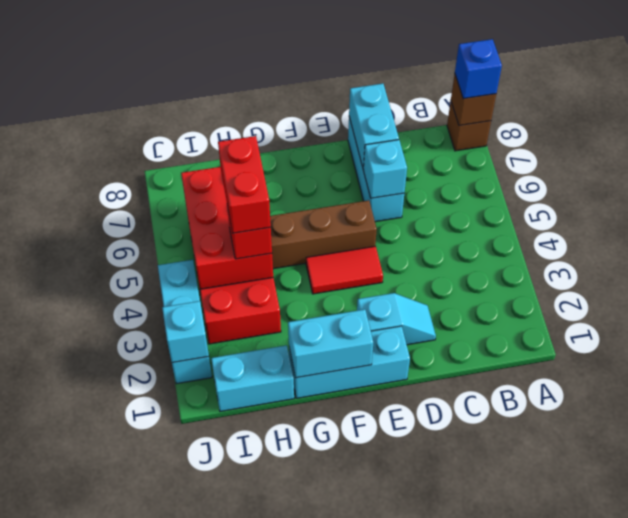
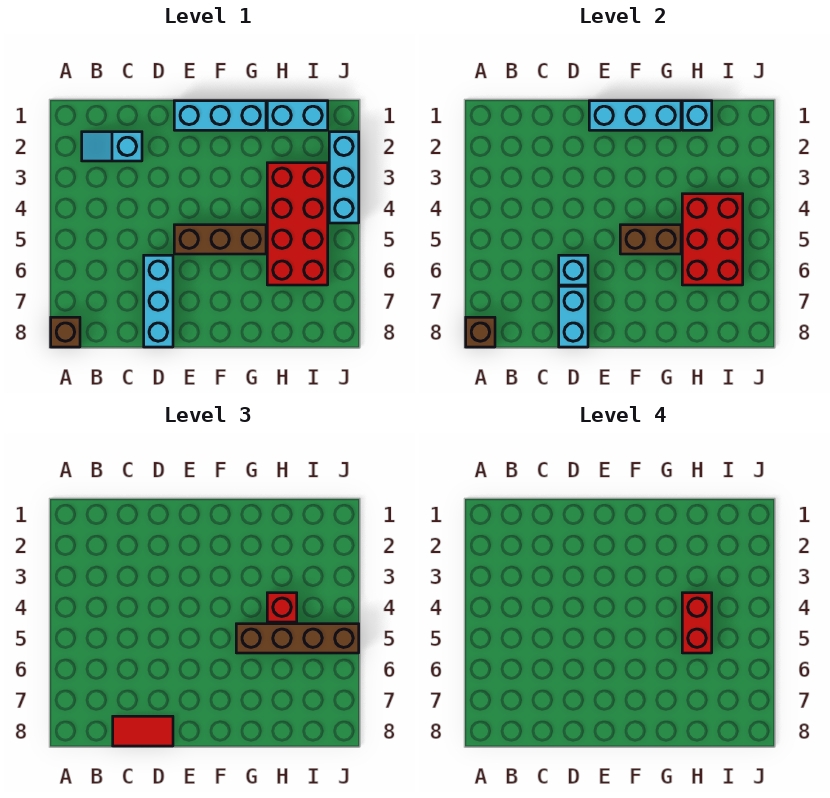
blue 1x1 brick [455,39,502,99] -> none
cyan 1x2 slope [357,293,436,345] -> cyan 1x2 slope moved to [82,132,142,161]
red 1x2 tile [306,246,383,294] -> red 1x2 tile moved to [113,716,173,746]
cyan 1x2 brick [288,309,373,378] -> cyan 1x3 brick [589,101,681,130]
none -> brown 1x2 brick [620,225,681,254]
none -> brown 1x4 brick [236,624,359,653]
cyan 1x1 brick [162,301,209,363] -> cyan 1x1 brick moved to [682,101,712,130]

